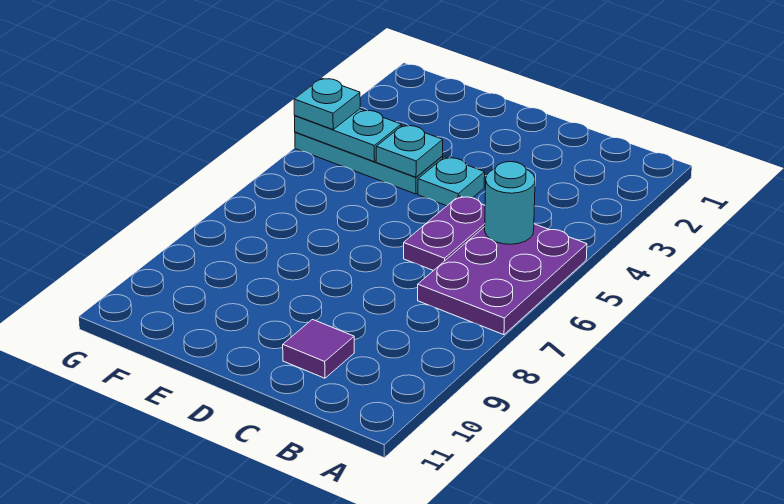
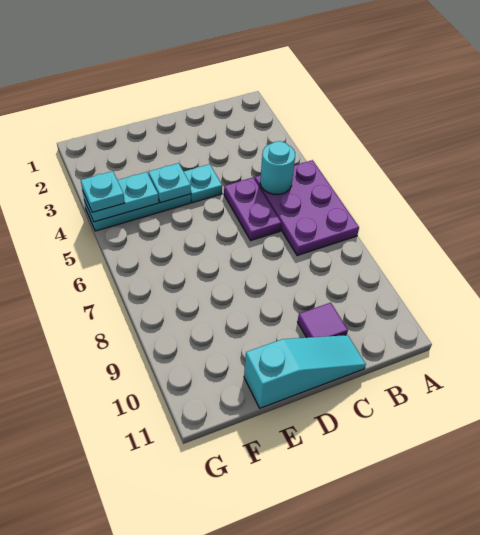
none -> cyan 1x3 slope [244,335,366,408]

